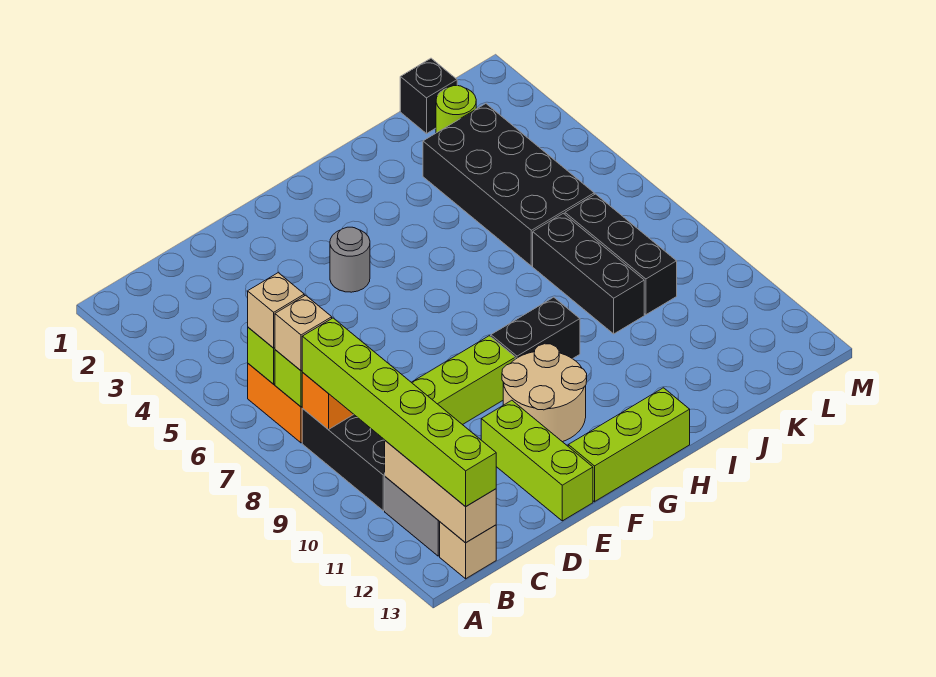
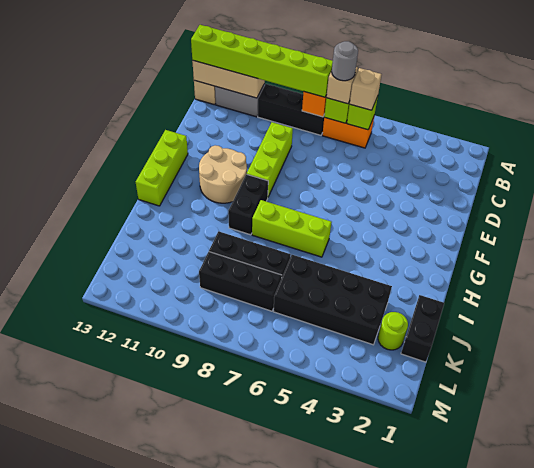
lime 1x3 brick [481,400,593,521] -> lime 1x3 brick moved to [252,200,332,257]
grey 1x1 round brick [330,227,370,292] -> grey 1x1 round brick moved to [332,41,358,81]
black 1x1 brick [400,58,457,133] -> black 1x2 brick [401,295,444,362]

